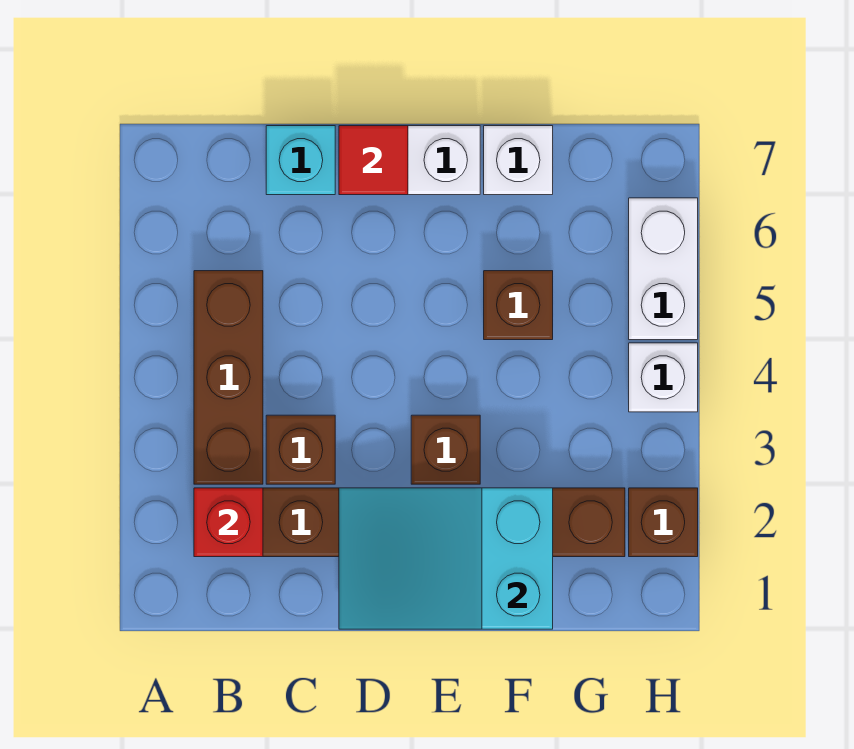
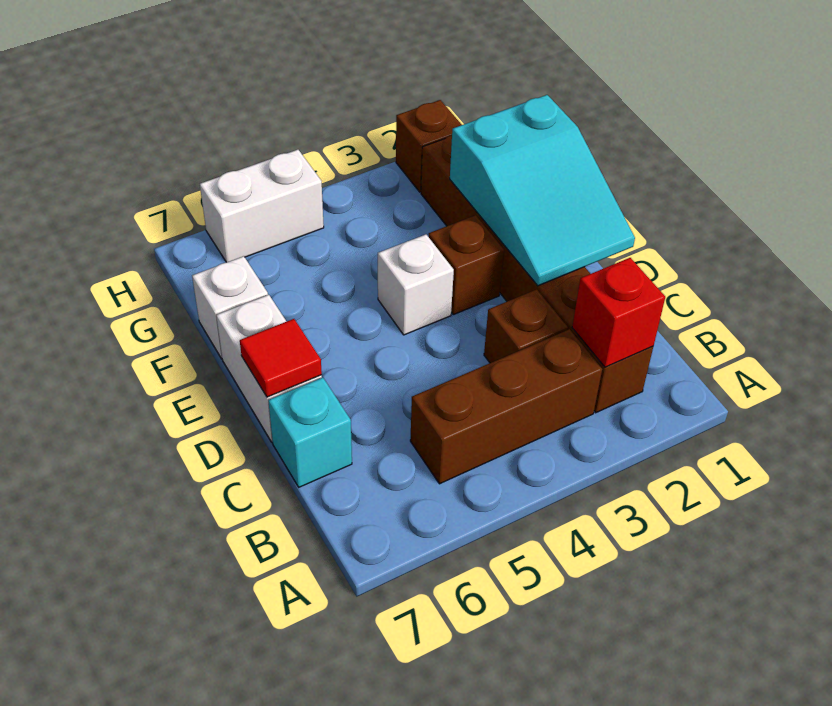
brown 1x1 brick [484,271,553,340] -> none
white 1x1 brick [629,343,698,412] -> white 1x1 brick moved to [378,234,454,335]

